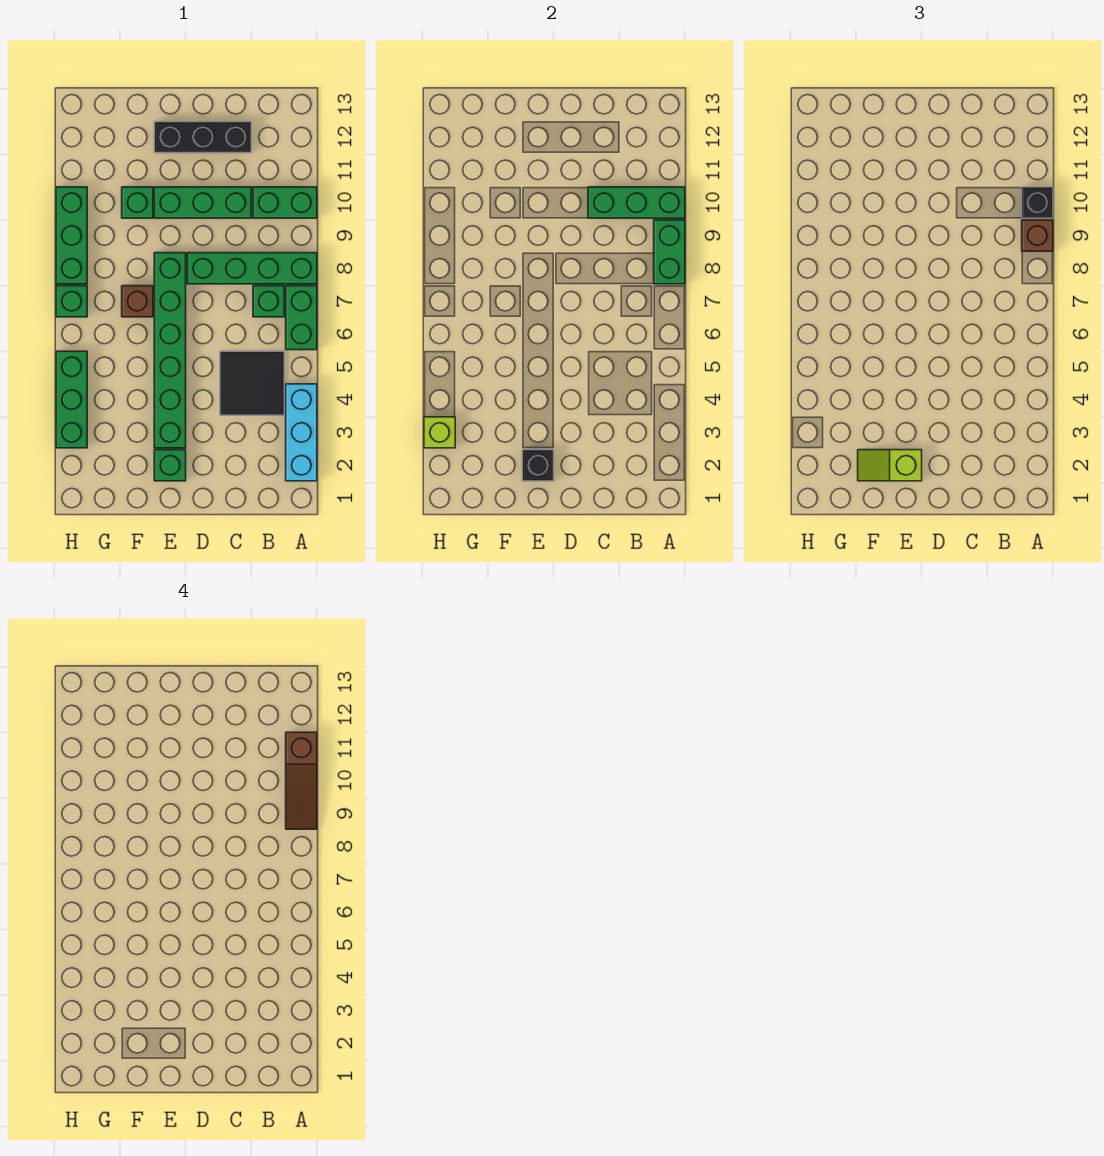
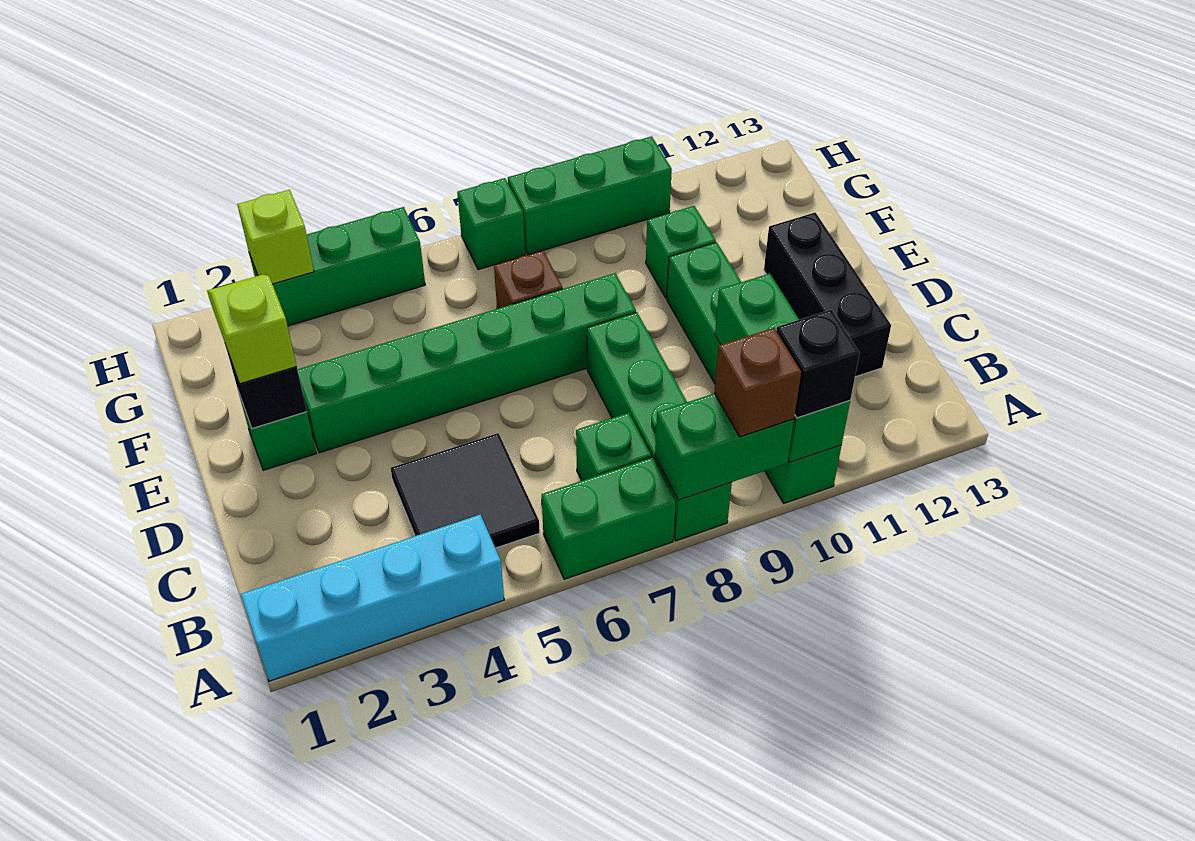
cyan 1x3 brick [286,384,317,481] -> cyan 1x4 brick [241,515,504,681]
brown 1x3 slope [286,732,317,829] -> none

